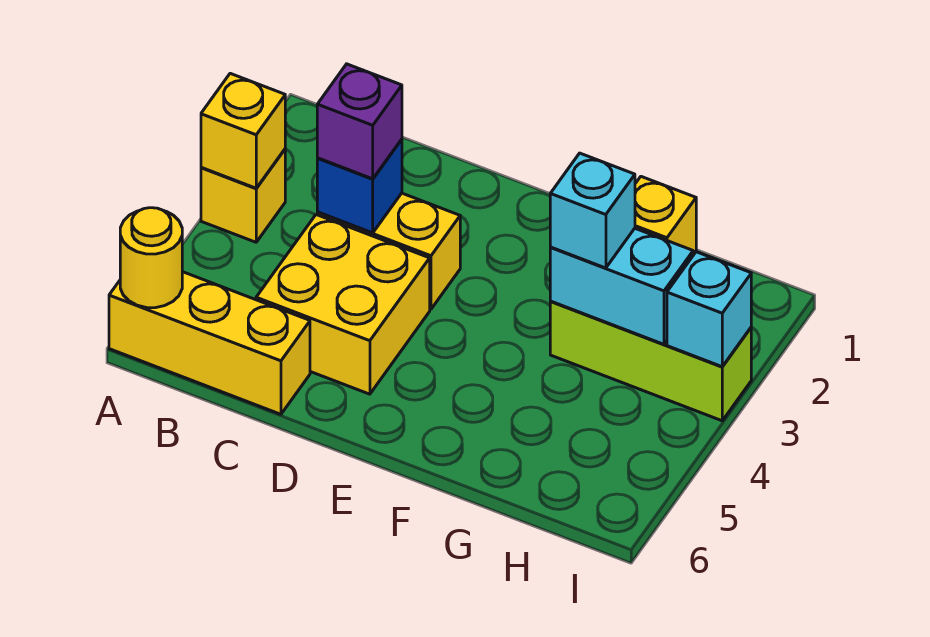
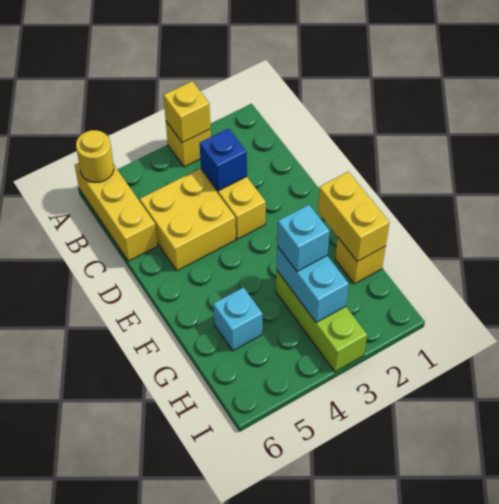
purple 1x1 brick [317,64,402,179] -> none
none -> yellow 1x2 brick [318,172,390,261]
cyan 1x1 brick [667,252,751,367] -> cyan 1x1 brick moved to [213,287,262,351]

